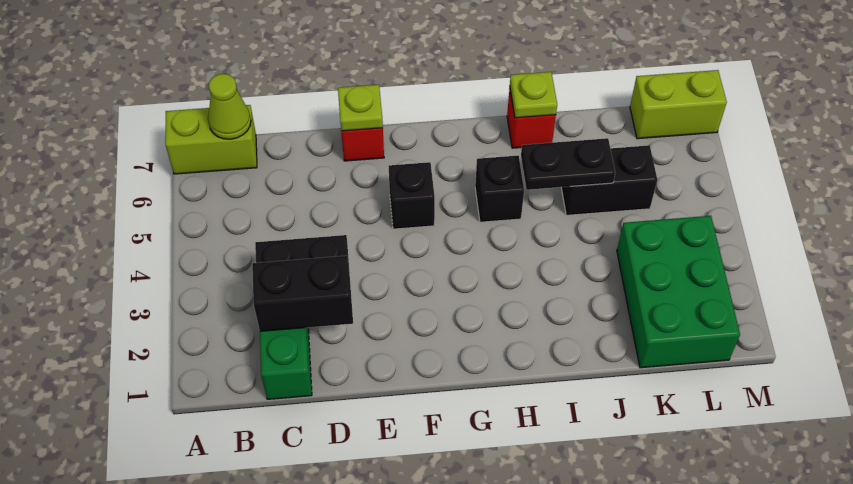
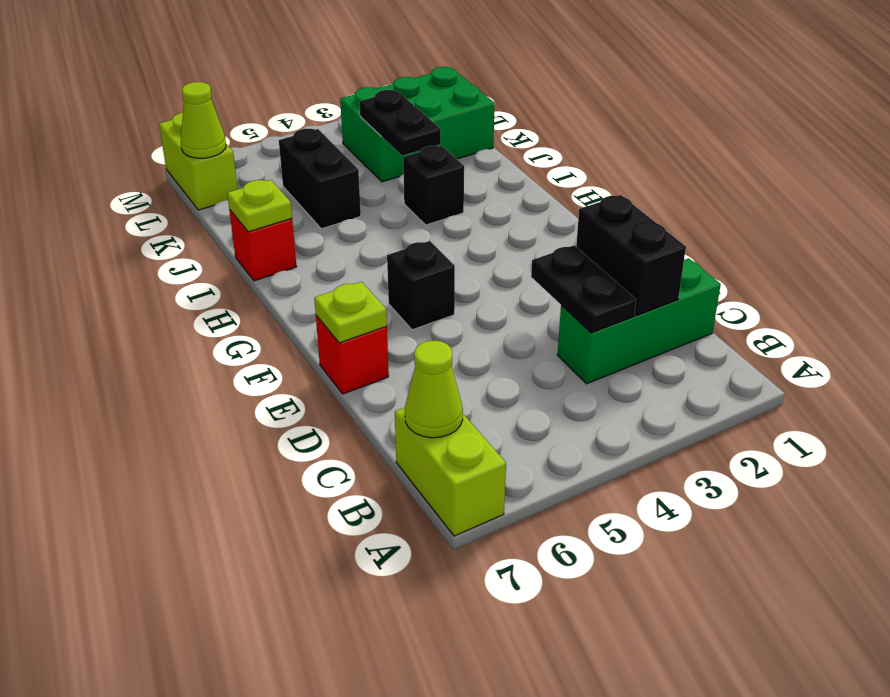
black 1x1 brick [475,156,524,222] -> black 1x1 brick moved to [403,146,464,225]
black 1x2 plate [521,138,615,190] -> black 1x2 plate moved to [360,90,441,156]
none -> lime 1x1 cone [181,82,226,158]

